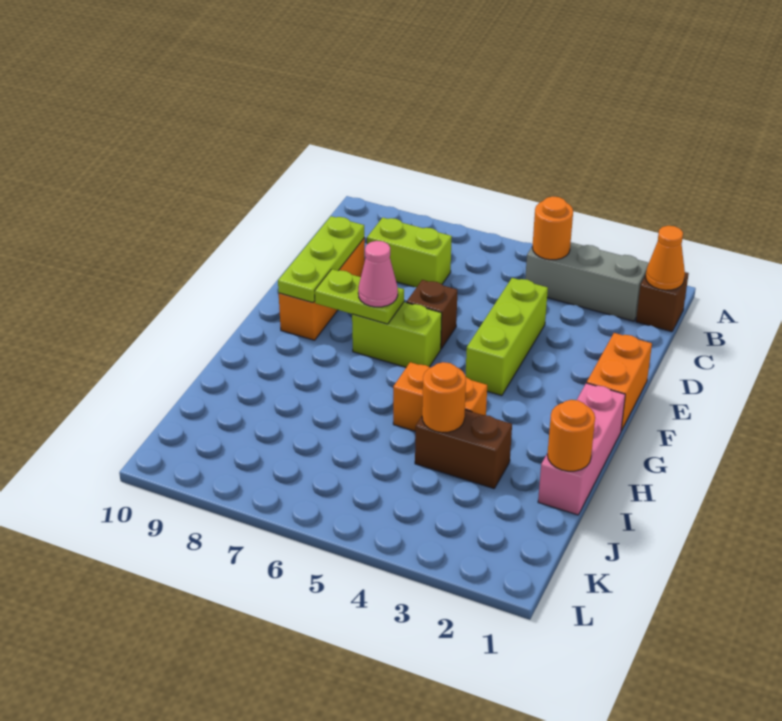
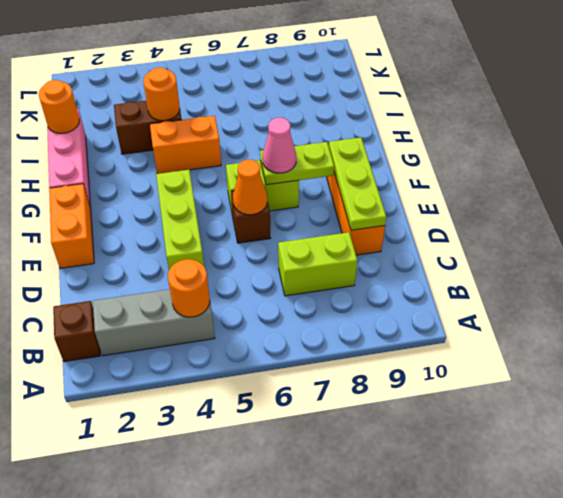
orange 1x1 cone [646,226,685,290] -> orange 1x1 cone moved to [233,160,267,215]

